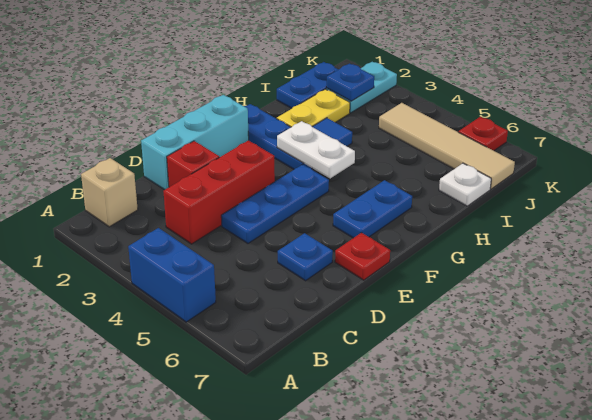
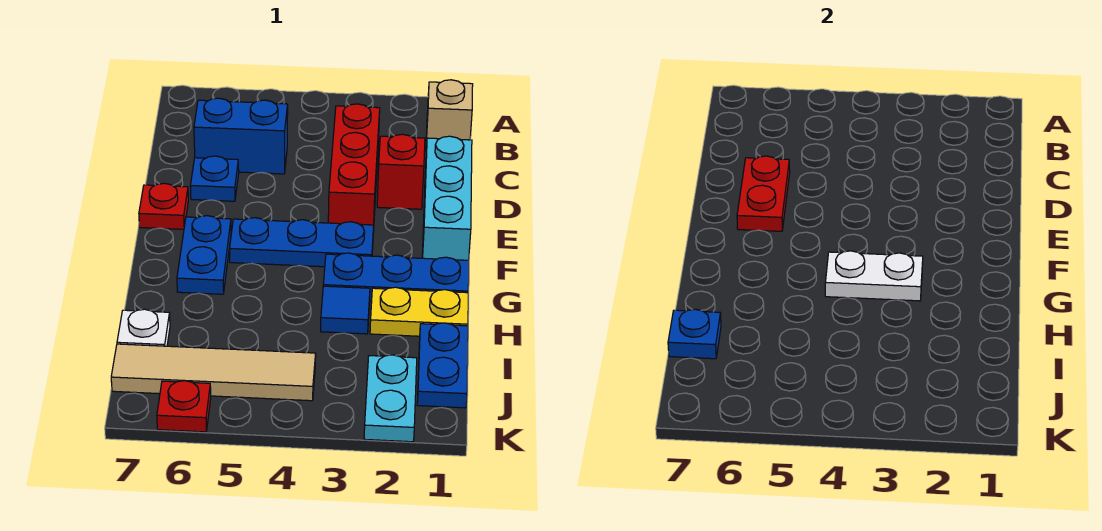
blue 1x2 brick [128,228,216,322] -> blue 1x2 brick moved to [194,98,288,174]
blue 1x3 plate [221,164,329,243] -> blue 1x3 plate turned to [230,218,374,267]
none -> red 1x2 plate [737,156,790,231]
yellow 1x2 plate [277,89,350,127] -> yellow 1x2 plate turned to [370,287,468,336]
blue 1x1 plate [326,63,374,101] -> blue 1x1 plate moved to [668,309,721,359]

